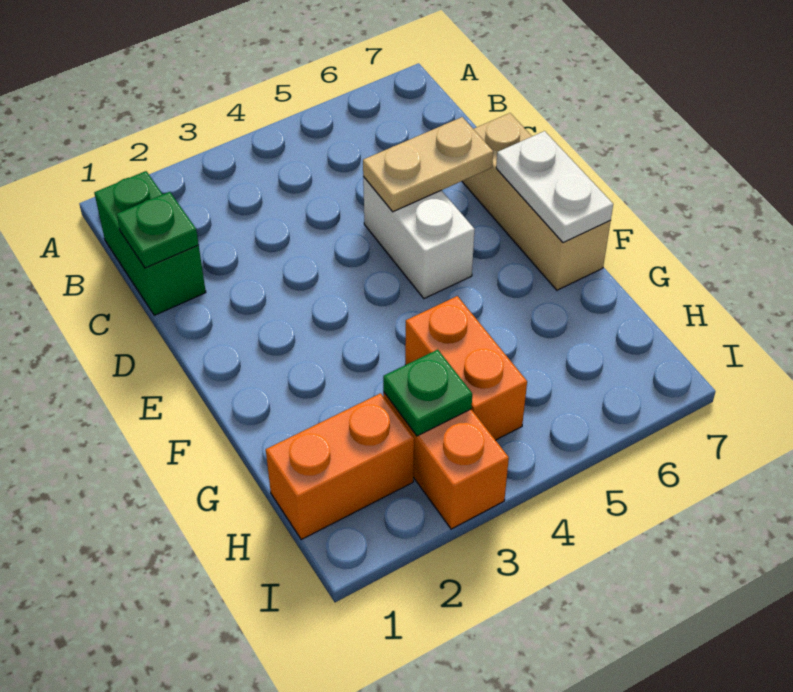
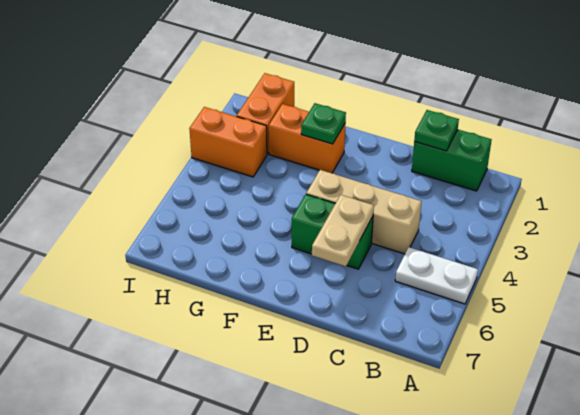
white 1x2 brick [363,177,475,299] -> green 1x2 brick [292,194,373,269]
tan 1x3 brick [462,113,611,290] -> tan 1x3 brick moved to [306,170,421,254]
white 1x2 plate [496,131,613,243] -> white 1x2 plate moved to [395,247,478,304]
orange 1x2 brick [405,296,527,440] -> orange 1x2 brick moved to [269,104,345,173]
green 1x1 plate [383,350,472,436] -> green 1x1 plate moved to [301,103,346,144]

